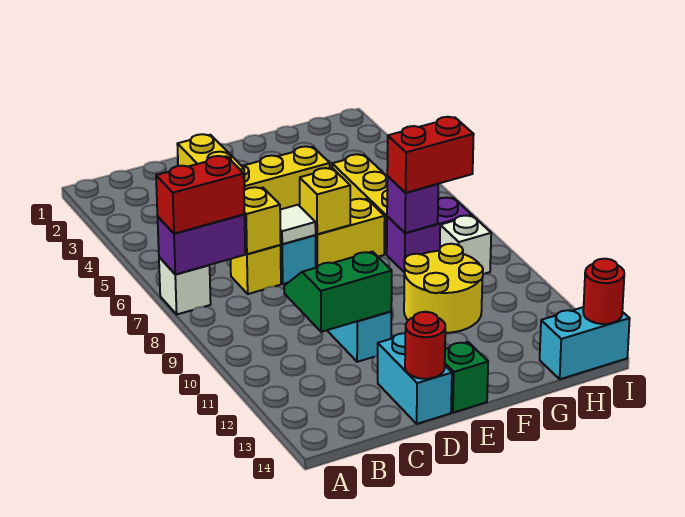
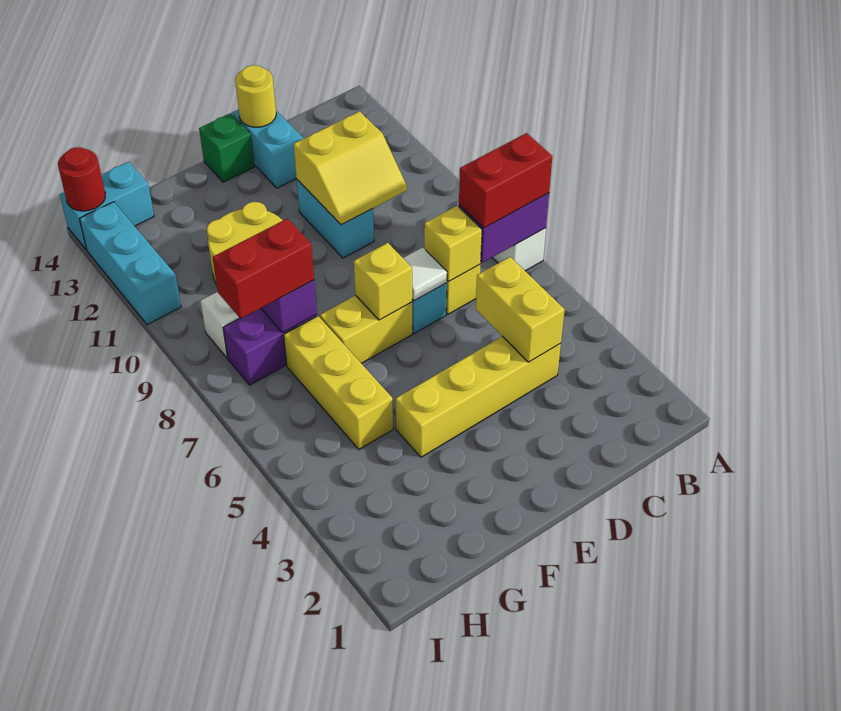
green 2x2 slope [284,252,392,332] -> yellow 2x2 slope [294,111,406,225]
red 1x1 round brick [405,312,445,379] -> yellow 1x1 round brick [235,65,276,127]
none -> cyan 1x3 brick [79,202,181,325]

